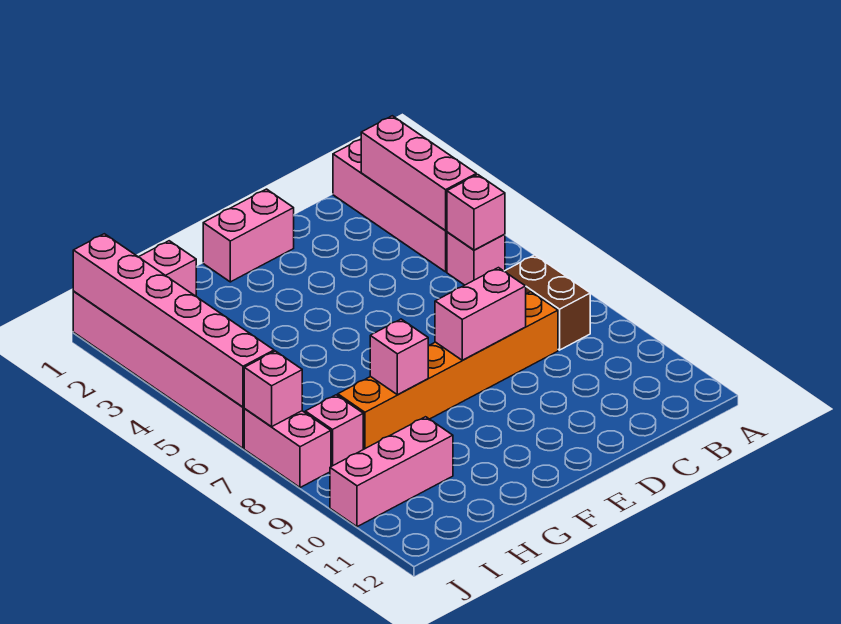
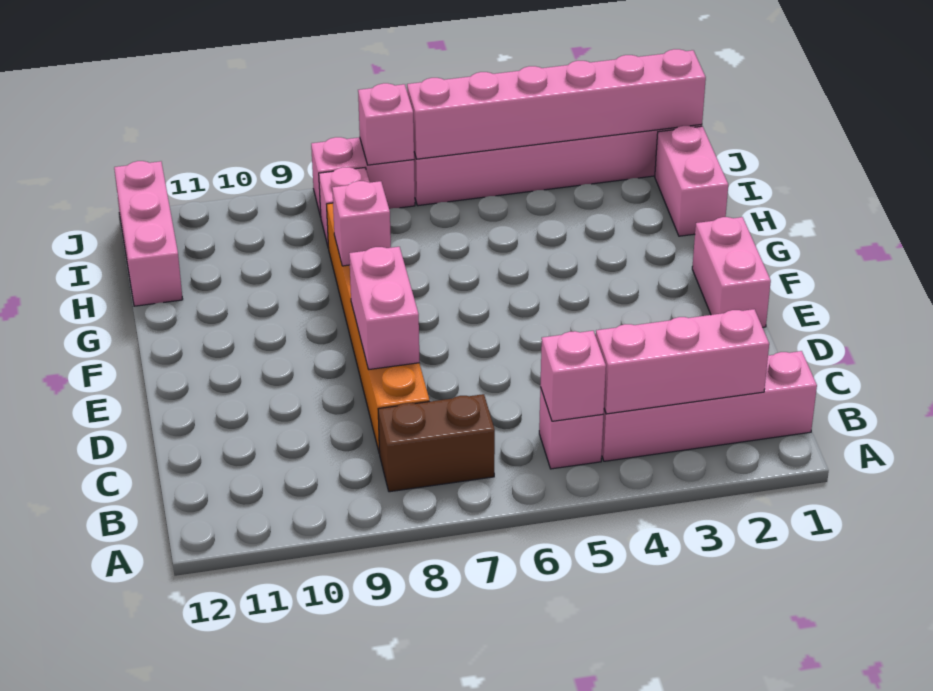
pink 1x3 brick [330,417,453,527] -> pink 1x3 brick moved to [114,161,183,306]

